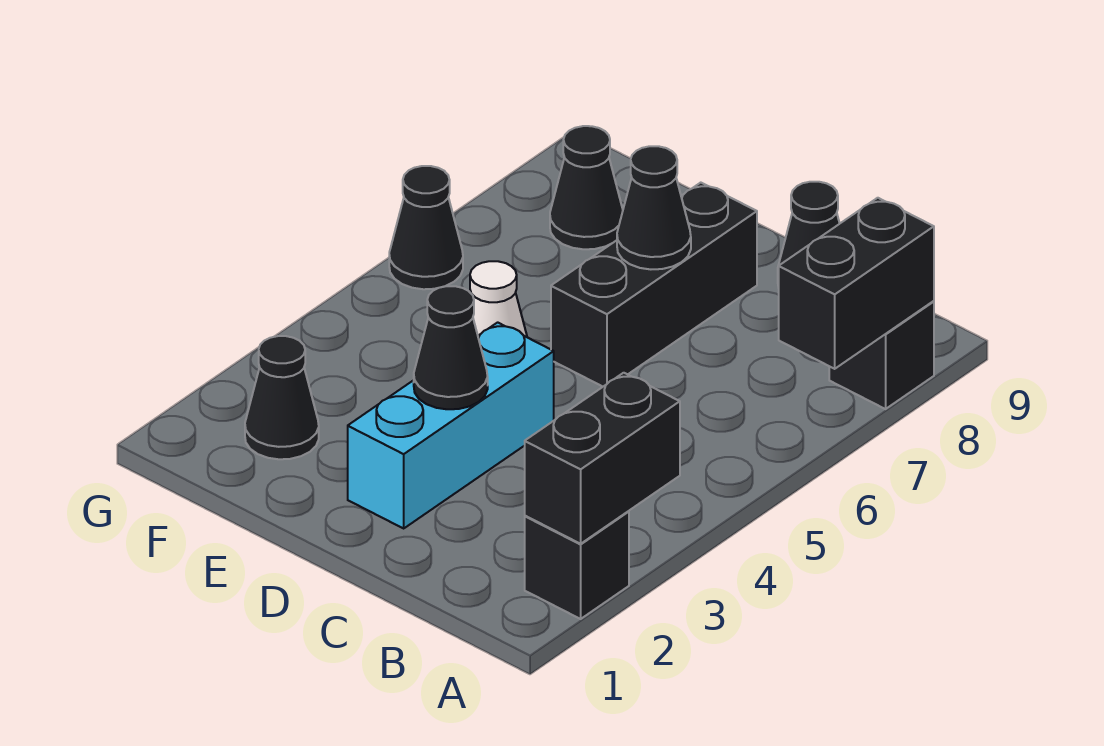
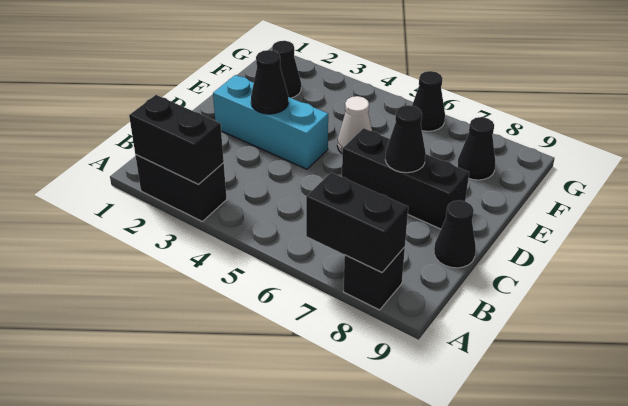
black 1x1 brick [525,511,629,619] -> black 1x2 brick [135,154,227,221]

